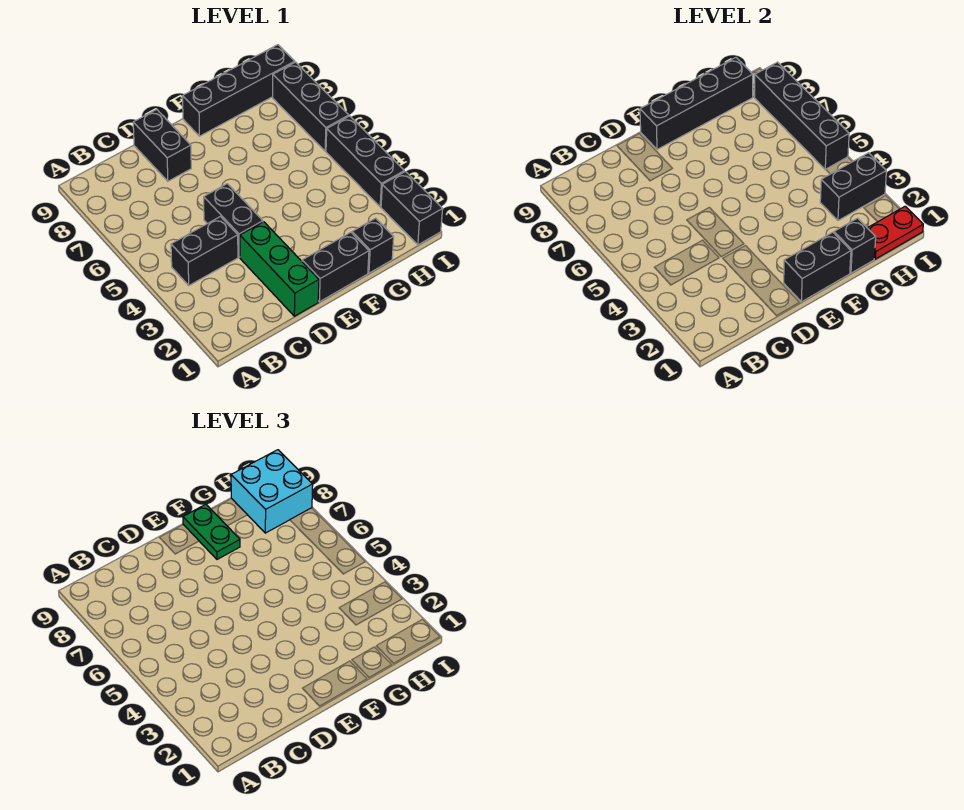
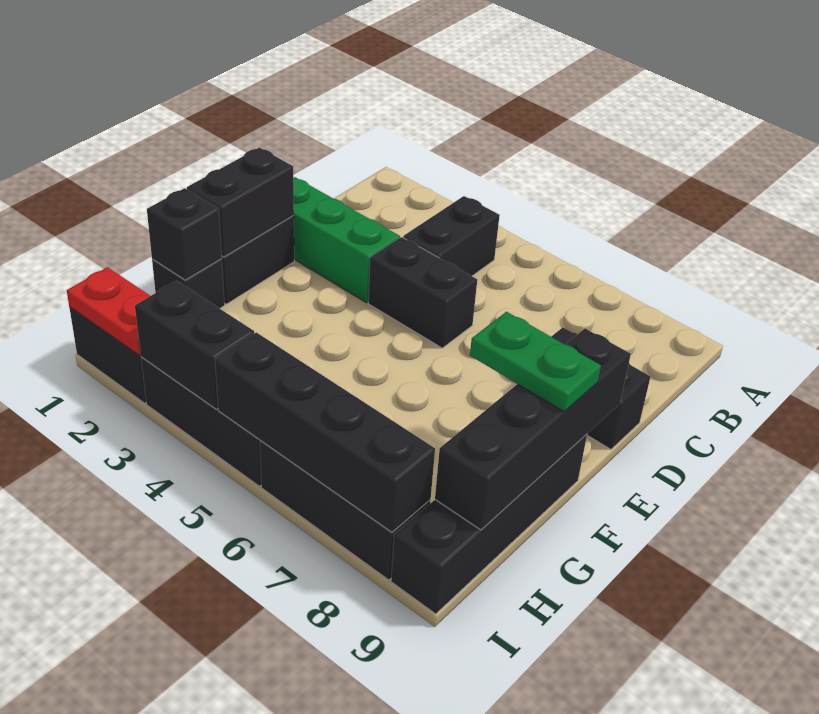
red 1x2 plate [868,206,923,259] -> red 1x2 plate turned to [67,267,150,355]
black 1x2 brick [820,153,886,221] -> black 1x2 brick turned to [135,281,254,409]
cyan 2x2 brick [231,450,313,533] -> none

